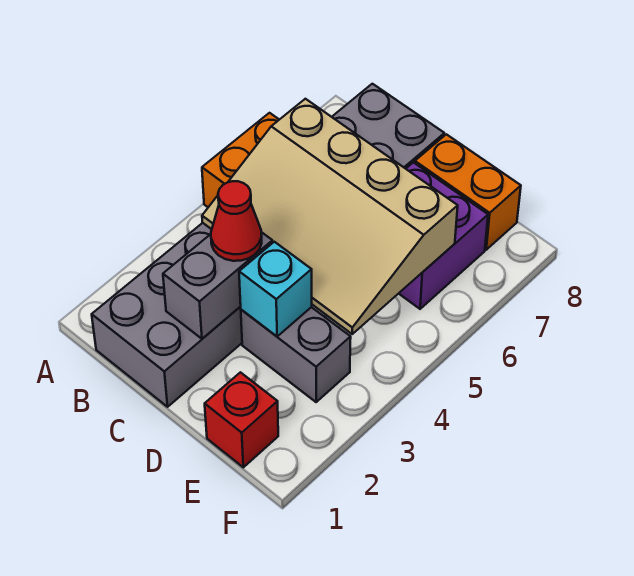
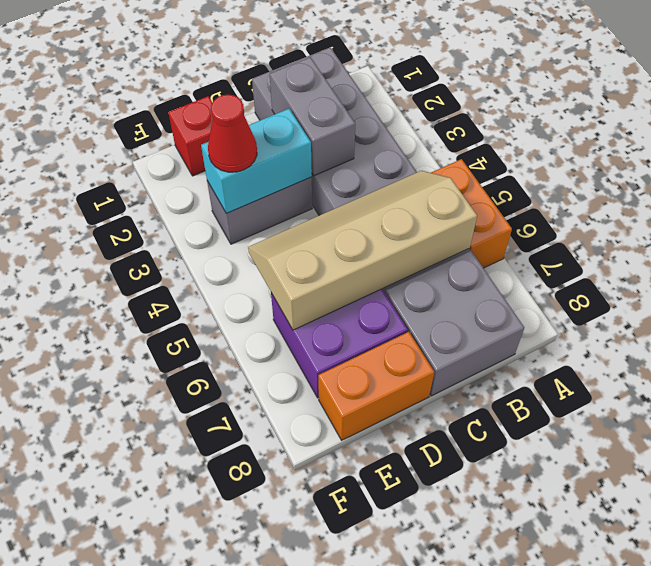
tan 3x4 slope [202,99,458,334] -> tan 2x4 slope [248,171,477,330]
red 1x1 cone [211,181,262,261] -> red 1x1 cone moved to [208,94,257,172]
cyan 1x1 brick [239,242,312,336] -> cyan 1x2 brick [201,109,312,213]

